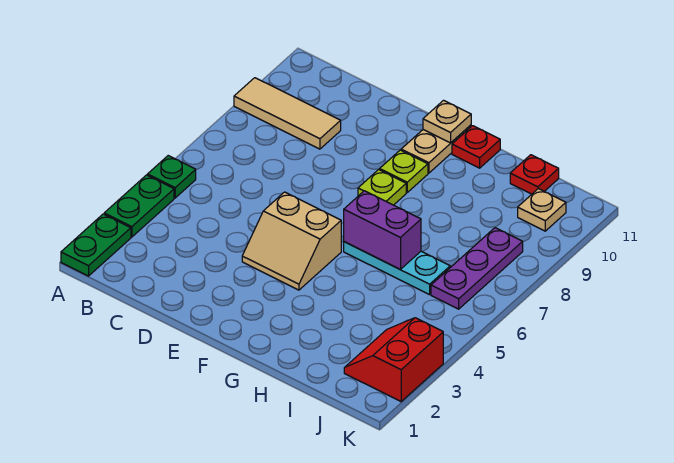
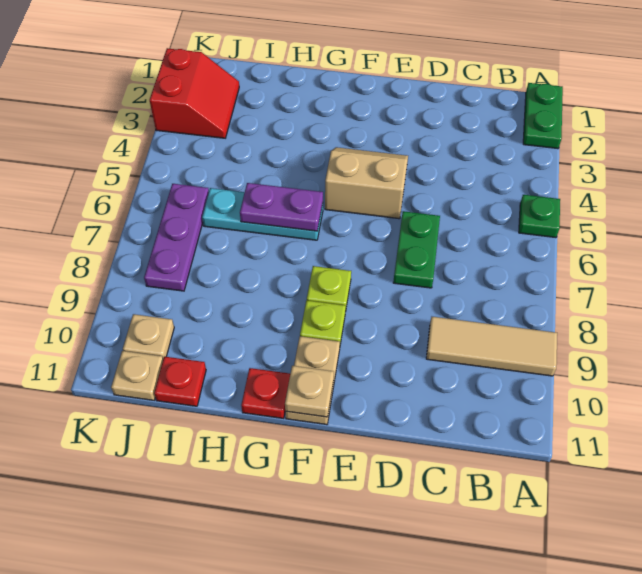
green 1x2 plate [104,175,174,237] -> green 1x2 plate moved to [393,211,440,288]
purple 1x2 brick [344,191,421,269] -> purple 1x2 plate [240,183,323,231]
none -> tan 1x1 plate [111,351,163,400]

